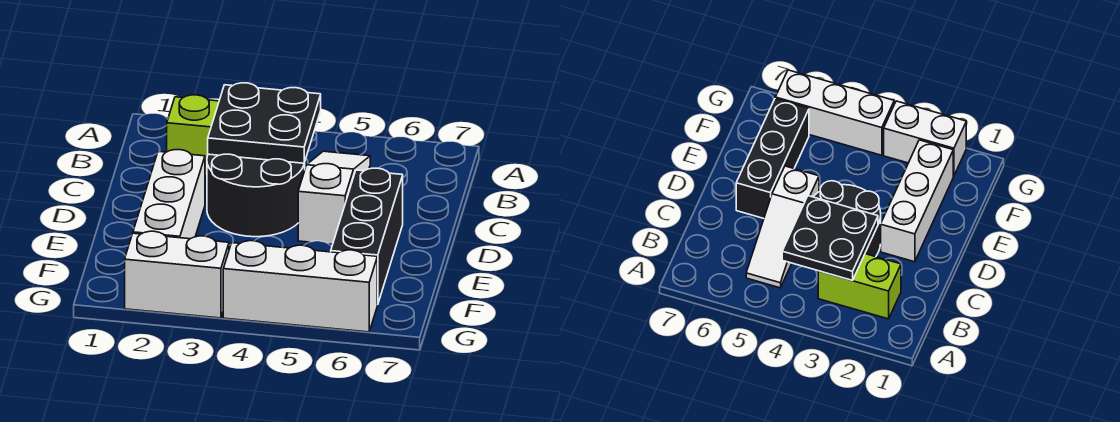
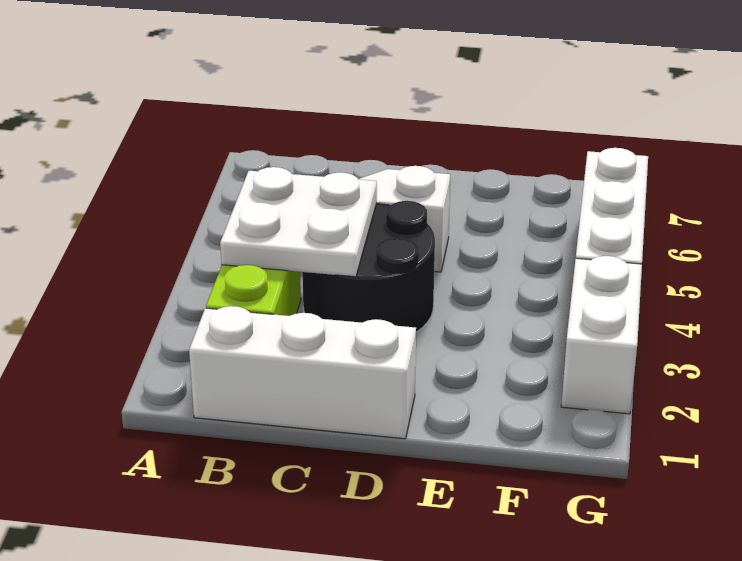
black 2x2 plate [208,83,321,163] -> white 2x2 plate [220,167,377,277]
white 1x3 brick [133,150,205,239] -> white 1x3 brick moved to [189,306,416,439]
black 1x3 brick [331,168,403,305] -> none

